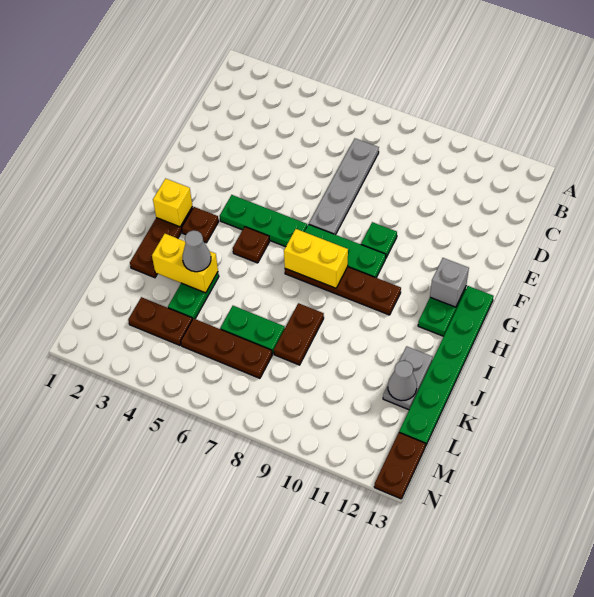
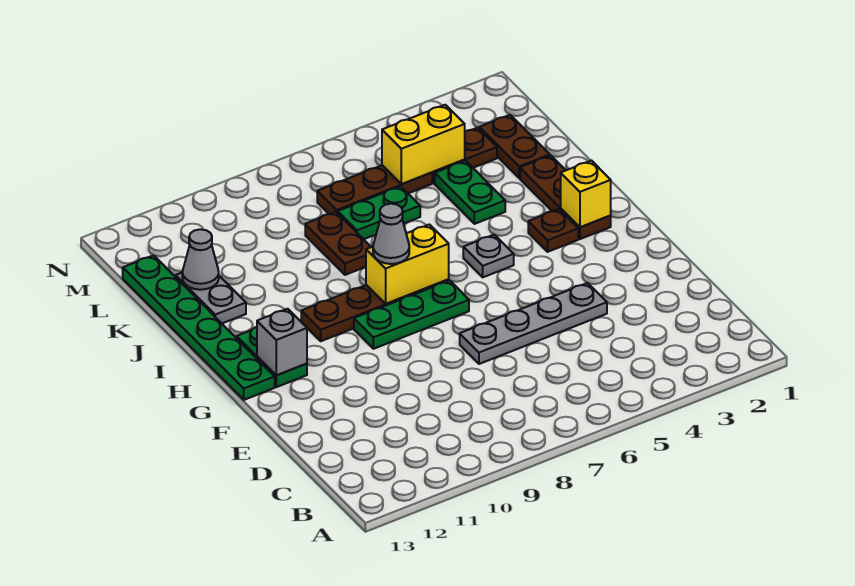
grey 1x4 plate [309,138,379,235] -> grey 1x4 plate turned to [460,283,607,364]
green 1x1 plate [361,222,397,258] -> none
green 1x3 plate [220,195,307,247] -> none
brown 1x1 plate [233,227,270,263] -> grey 1x1 plate [463,235,514,277]
yellow 1x2 brick [152,234,218,293] -> yellow 1x2 brick moved to [382,105,465,184]
grey 1x1 cone [183,230,211,272] -> grey 1x1 cone moved to [373,204,409,264]
brown 1x2 plate [374,433,426,499] -> brown 1x2 plate moved to [479,115,550,178]

